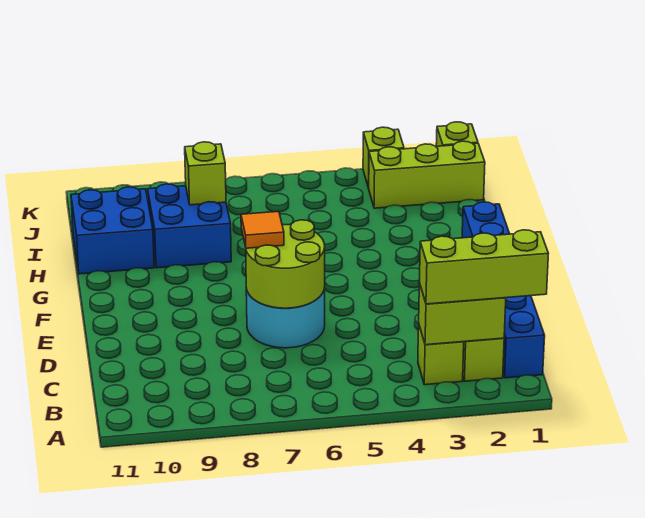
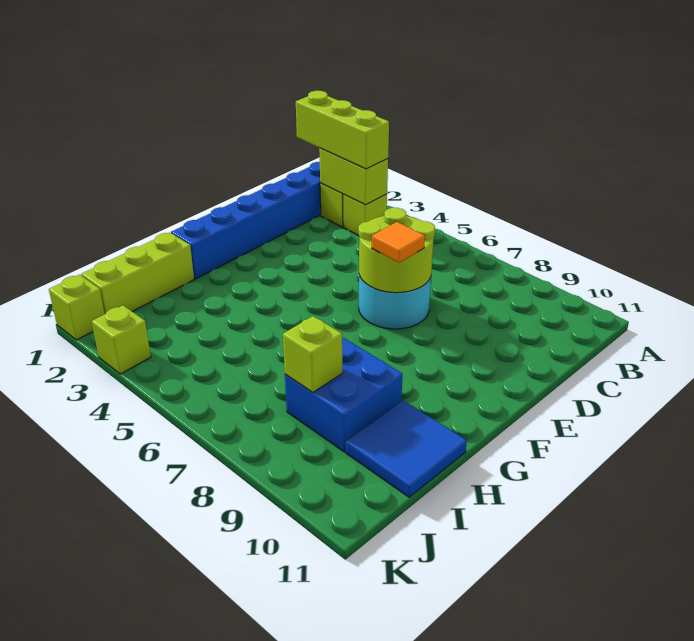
blue 2x2 brick [71,187,154,274] -> blue 2x2 tile [346,400,467,497]
lime 1x3 brick [369,141,485,208] -> lime 1x3 brick turned to [81,232,194,314]

